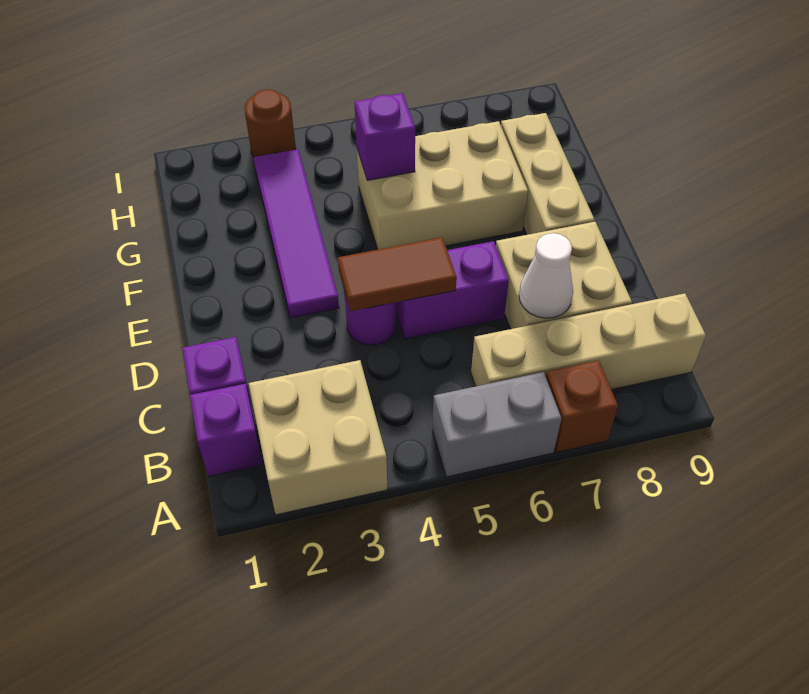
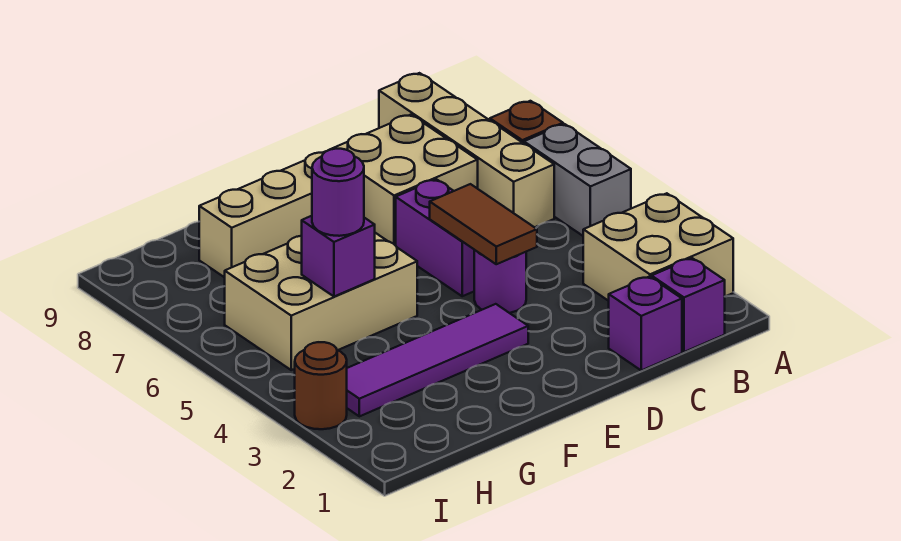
white 1x1 cone [519,233,573,318] -> none
tan 2x3 brick [357,121,528,250] -> tan 2x3 brick turned to [225,233,417,370]
none -> purple 1x1 round brick [312,149,364,236]

